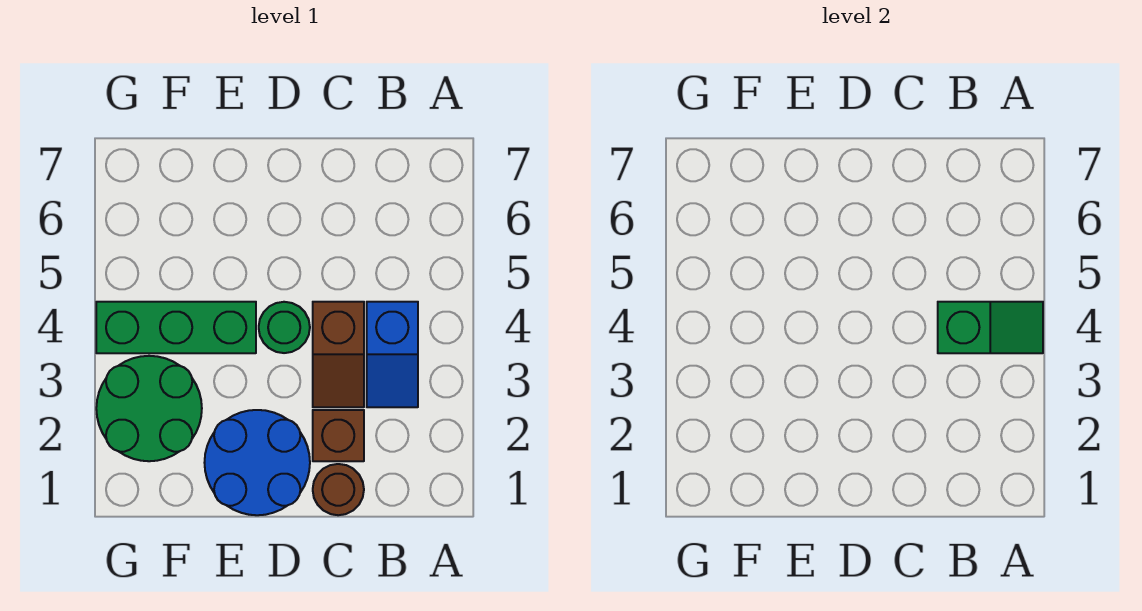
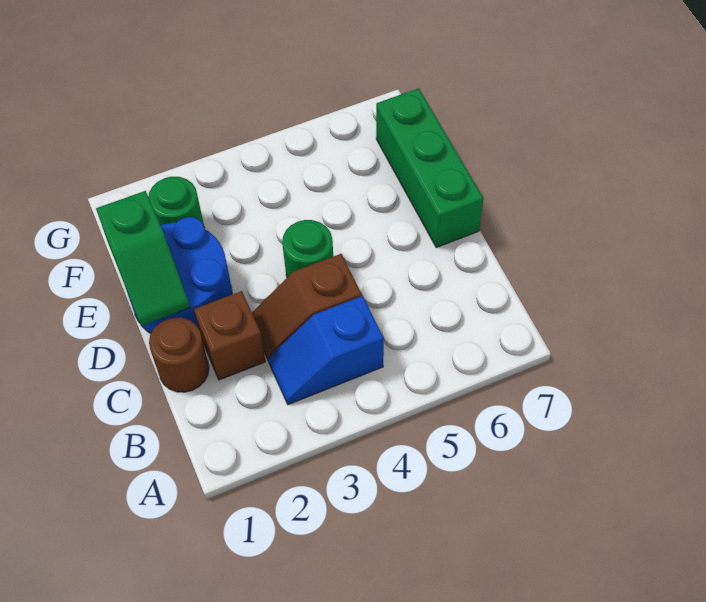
green 1x2 slope [938,302,1043,353] -> green 1x2 slope moved to [96,191,190,326]
green 1x3 brick [96,302,256,353] -> green 1x3 brick moved to [376,88,483,247]
green 2x2 round brick [96,356,202,461] -> green 1x1 round brick [148,177,204,225]

